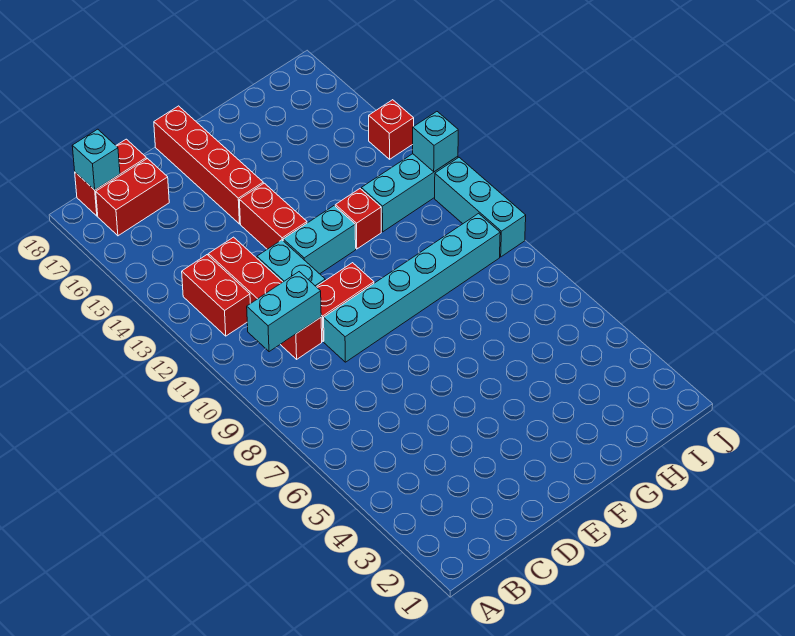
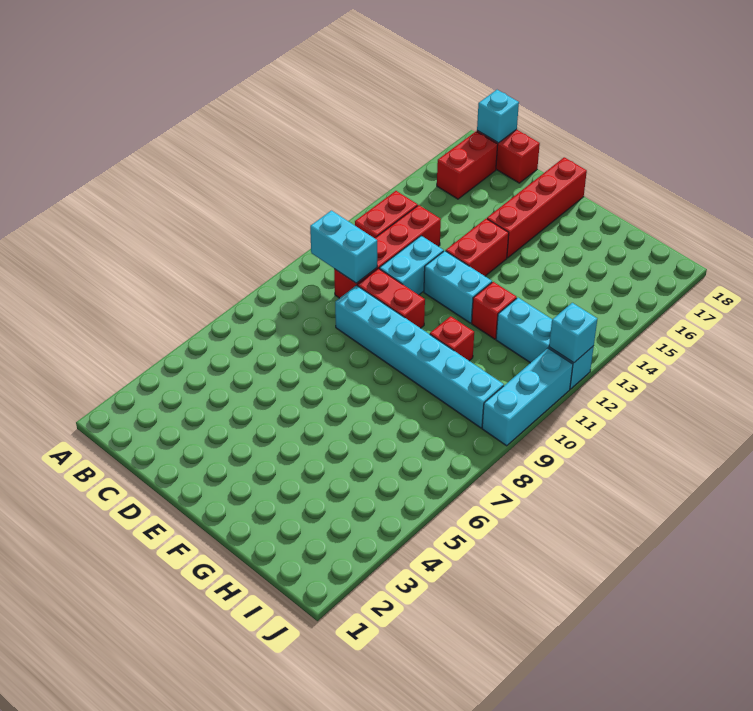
red 1x2 brick [96,159,169,236] -> red 1x2 brick turned to [437,131,498,199]
red 1x1 brick [369,100,414,159] -> red 1x1 brick moved to [430,316,474,361]

